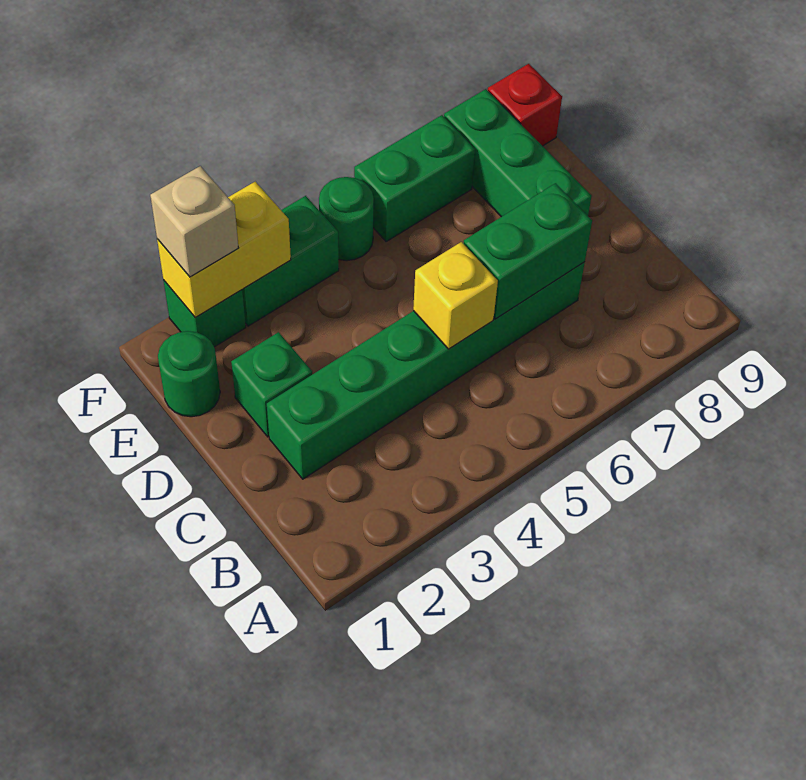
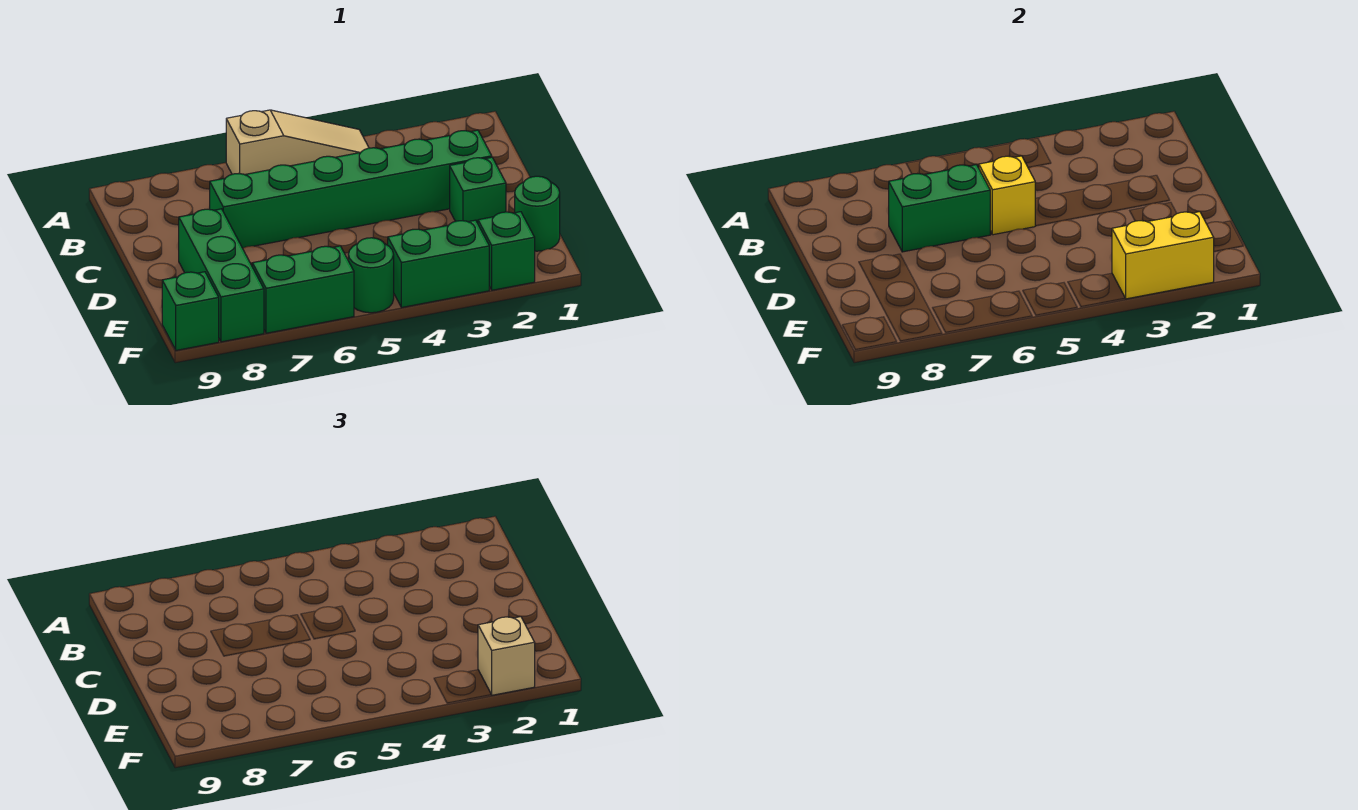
none -> tan 1x3 slope [226,110,369,175]
red 1x1 brick [488,64,562,146] -> green 1x1 brick [162,272,219,350]

